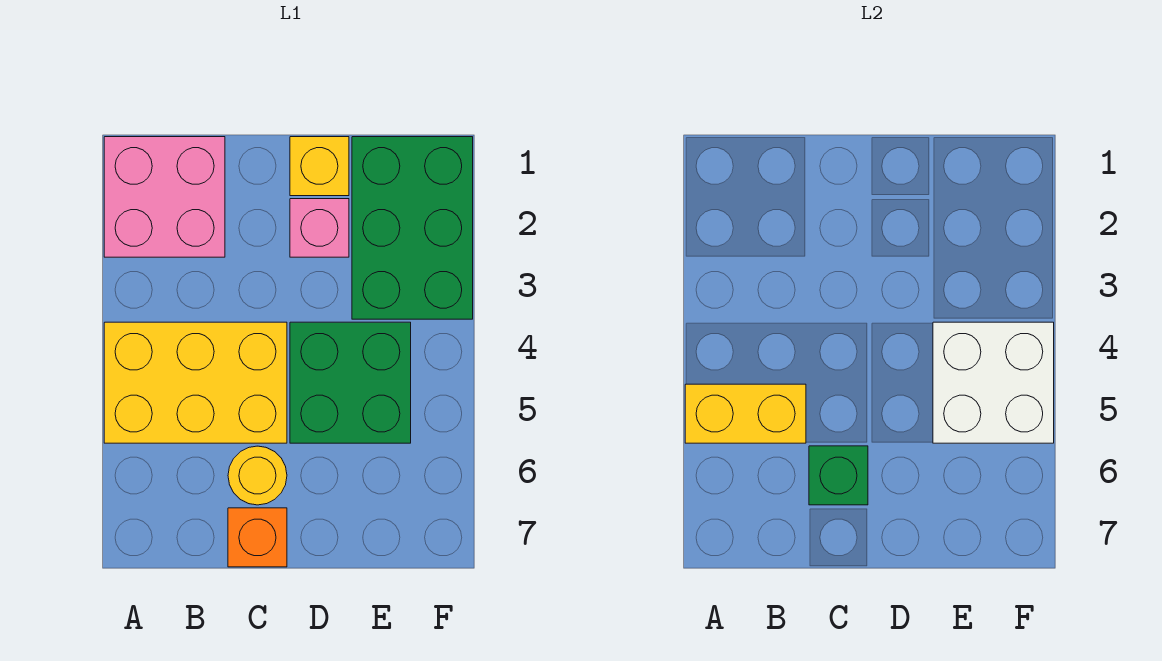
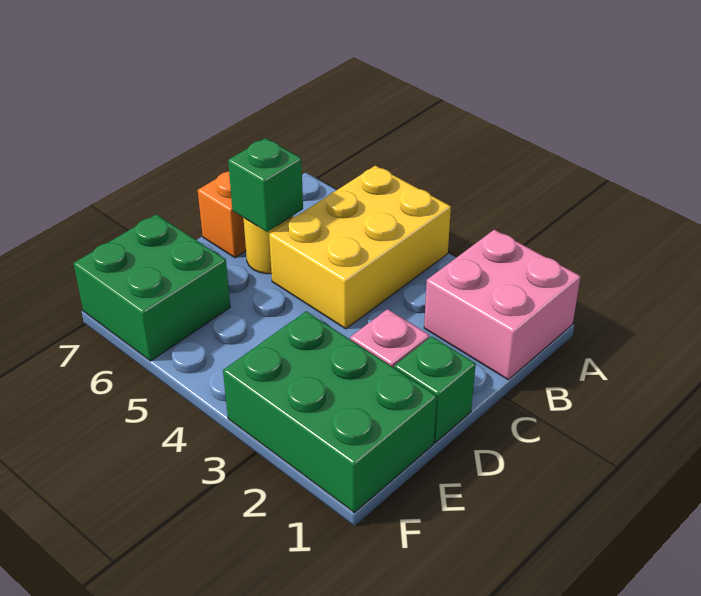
yellow 1x2 brick [685,384,806,443] -> none
yellow 1x1 brick [290,137,349,196] -> green 1x1 brick [394,336,476,443]
green 2x2 brick [290,322,411,443] -> green 2x2 brick moved to [74,214,230,361]
white 2x2 brick [933,322,1054,443] -> none

